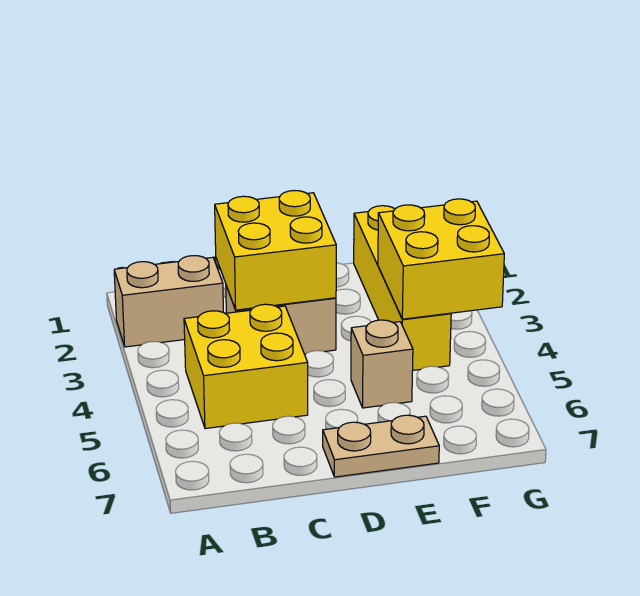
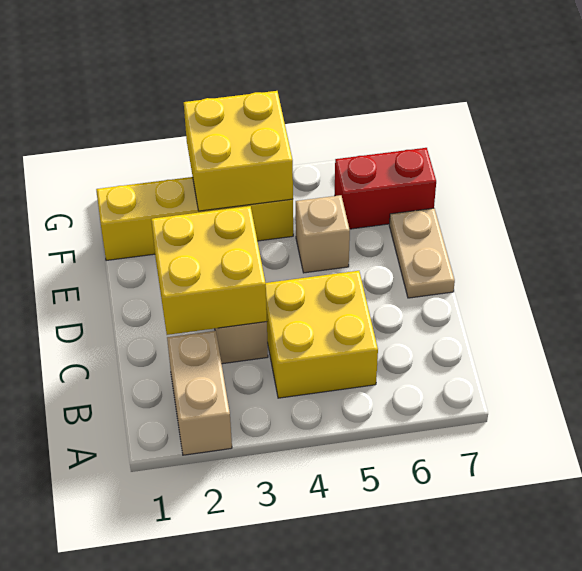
none -> red 1x2 brick [335,148,436,229]

